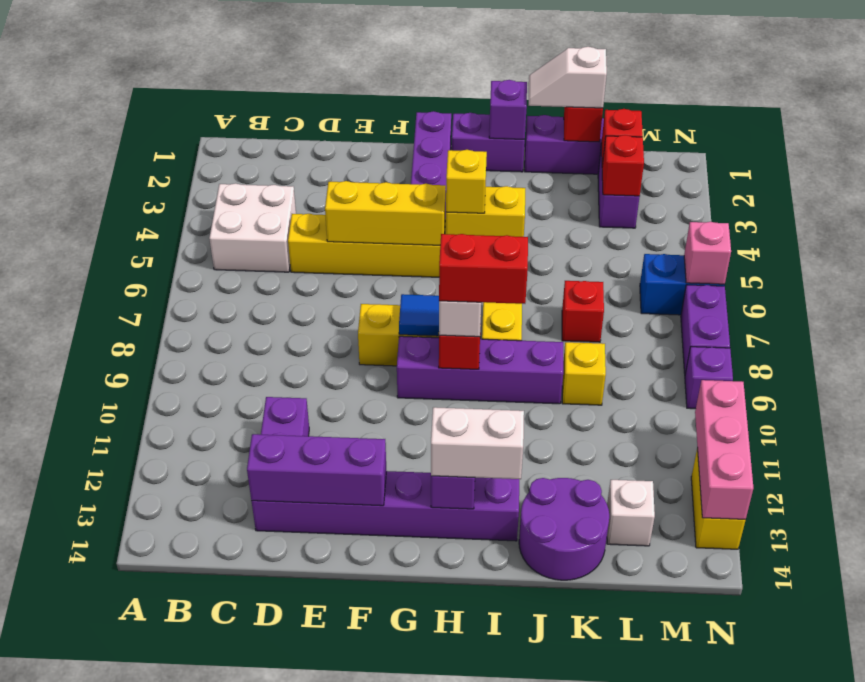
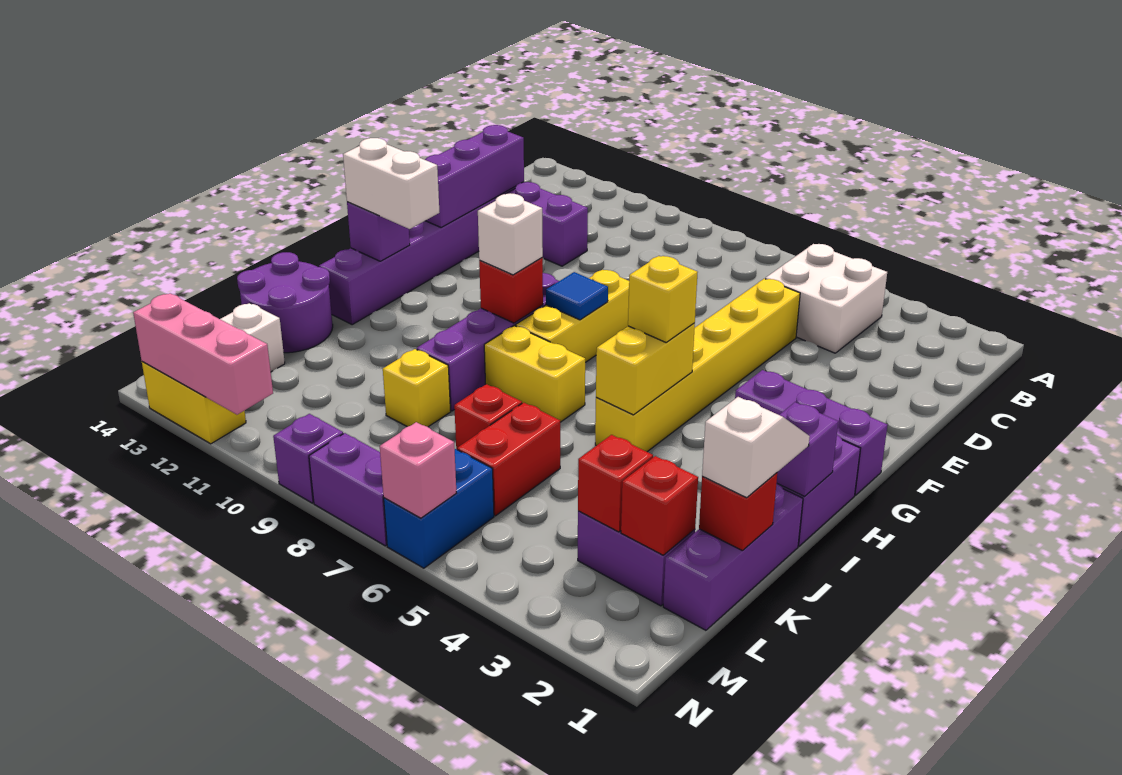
yellow 1x3 brick [325,181,446,245] -> none
red 1x2 brick [439,234,528,304] -> red 1x2 brick moved to [457,403,560,516]
white 1x2 brick [431,407,524,479] -> white 1x2 brick turned to [343,138,439,229]

